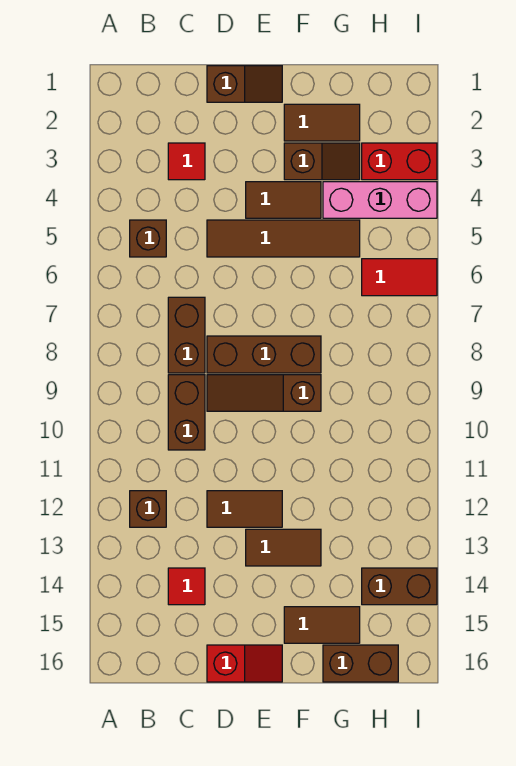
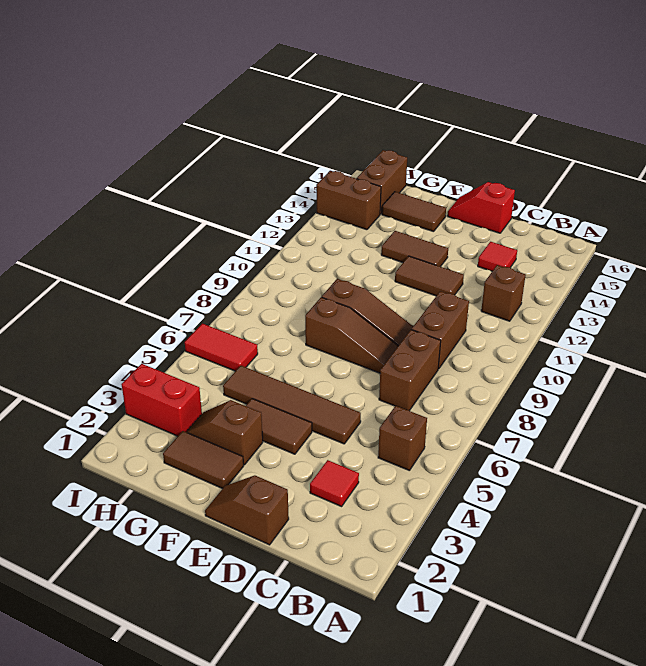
brown 1x3 brick [207,336,321,373] -> brown 1x3 slope [305,297,398,373]
pink 1x3 brick [323,182,437,218] -> none
brown 1x2 brick [323,645,398,682] -> brown 1x2 brick turned to [357,150,407,214]

